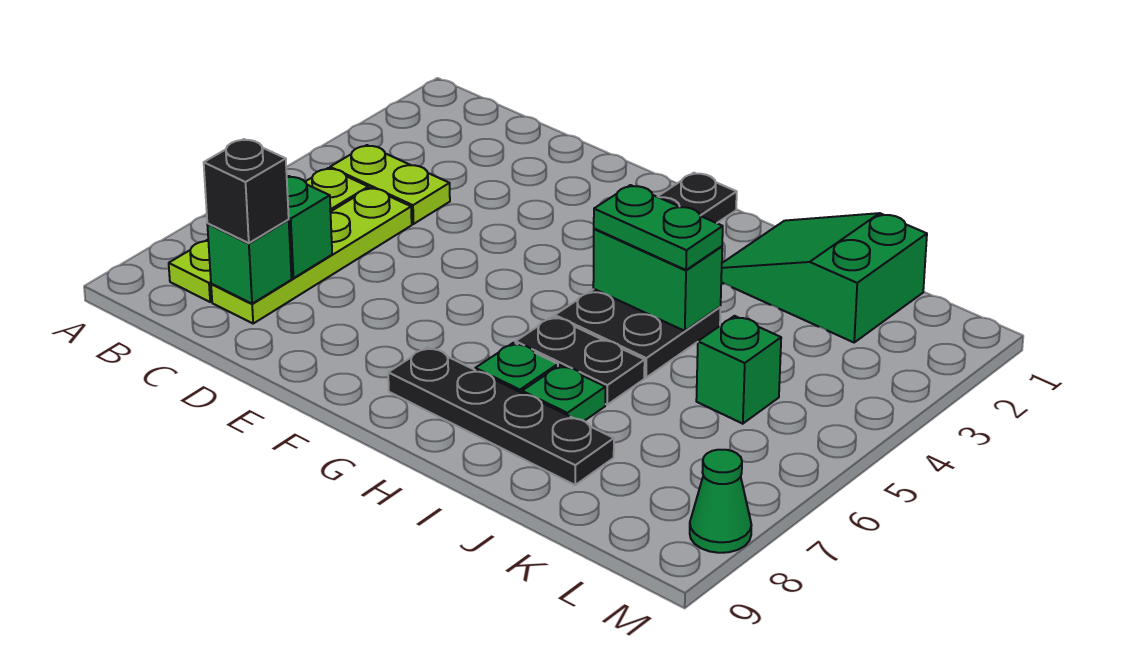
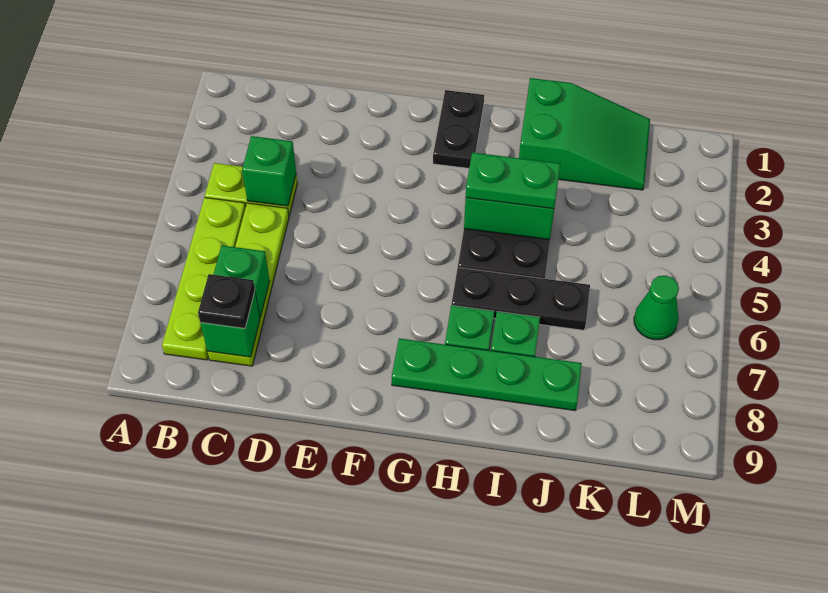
black 1x1 brick [204,139,289,243] -> black 1x1 plate [198,274,255,328]
black 1x4 plate [388,347,614,485] -> green 1x4 plate [392,338,582,411]
black 1x2 plate [515,316,645,405] -> black 1x3 plate [451,268,590,330]
green 2x3 slope [721,213,927,342] -> green 2x3 slope turned to [519,78,650,190]
green 1x1 brick [696,316,781,424] -> green 1x1 brick moved to [242,136,296,206]
green 1x1 cone [690,450,751,553] -> green 1x1 cone moved to [634,276,679,340]

